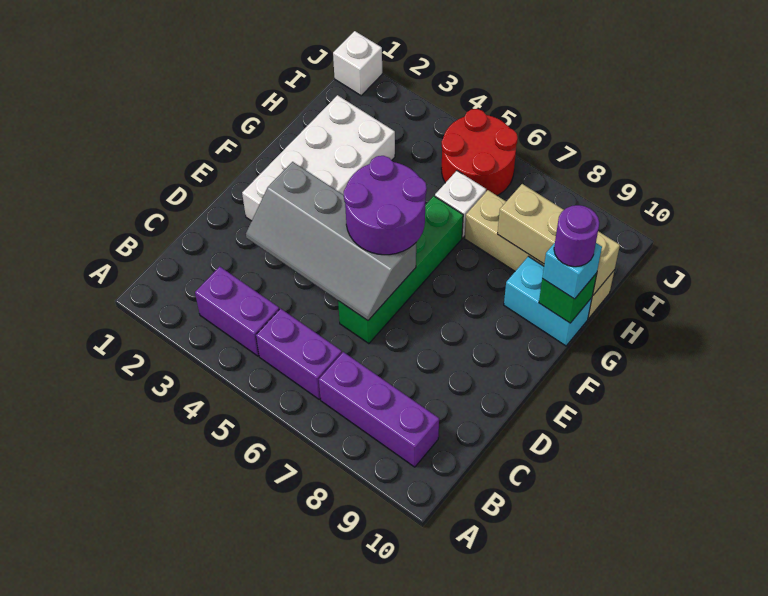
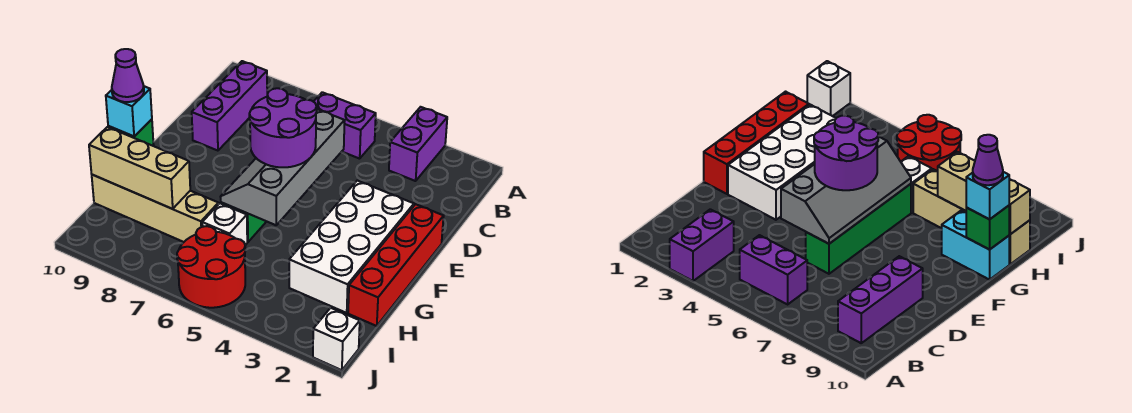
purple 1x2 brick [195,266,279,356] -> purple 1x2 brick turned to [389,107,447,181]
purple 1x3 brick [319,352,439,467] -> purple 1x3 brick turned to [192,61,267,151]
grey 2x4 slope [246,162,416,321] -> grey 2x4 slope turned to [221,109,345,225]
none -> red 1x4 brick [348,204,444,326]
purple 1x1 round brick [554,205,599,267] -> purple 1x1 cone [112,49,144,102]

